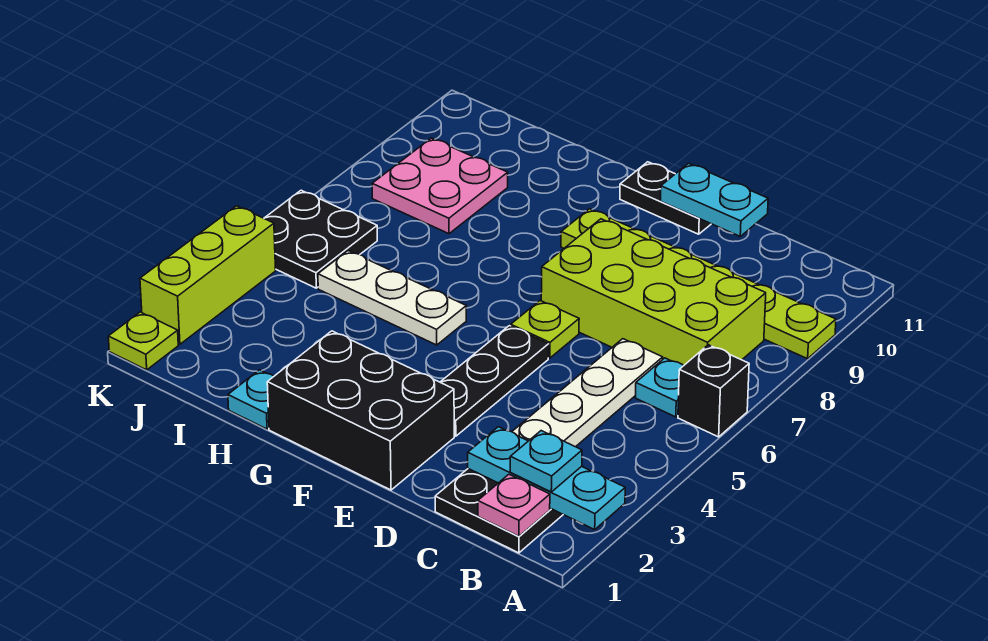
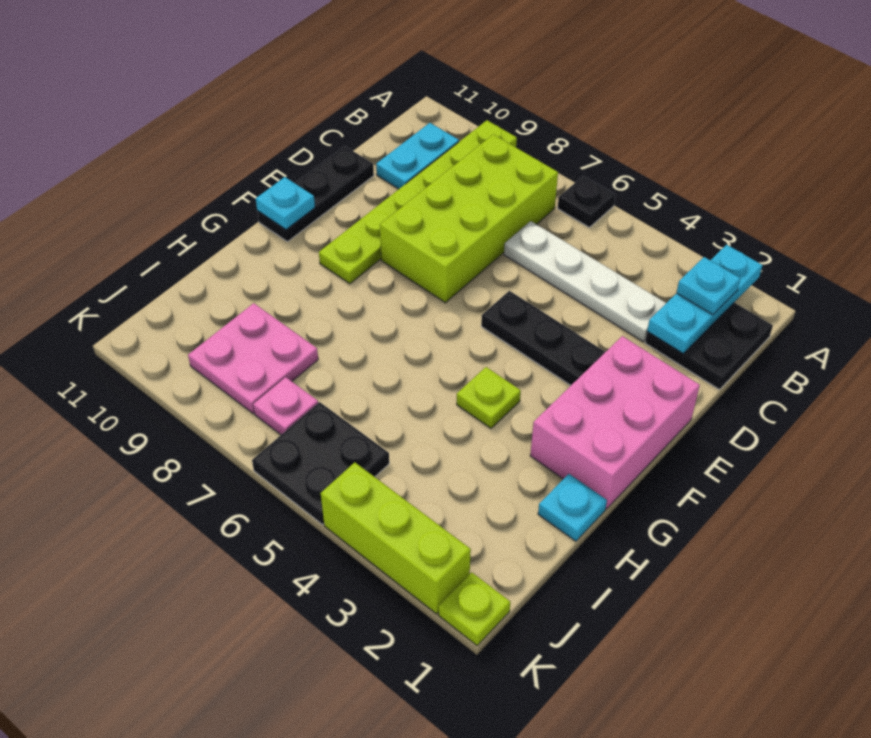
black 1x1 brick [678,345,749,437] -> black 1x1 plate [558,176,615,227]
pink 1x1 plate [478,475,550,536] -> pink 1x1 plate moved to [253,377,318,435]
cyan 1x1 plate [636,358,683,417] -> cyan 1x1 plate moved to [256,177,315,229]
cyan 1x2 plate [661,164,768,236] -> cyan 1x2 plate moved to [376,123,459,189]
black 2x3 brick [267,331,454,490] -> pink 2x3 brick [530,336,700,509]
lime 1x1 plate [511,301,579,358] -> lime 1x1 plate moved to [457,367,521,428]
black 1x2 plate [620,162,711,234] -> black 1x3 plate [257,146,374,242]
white 1x3 plate [318,251,466,345] -> none

